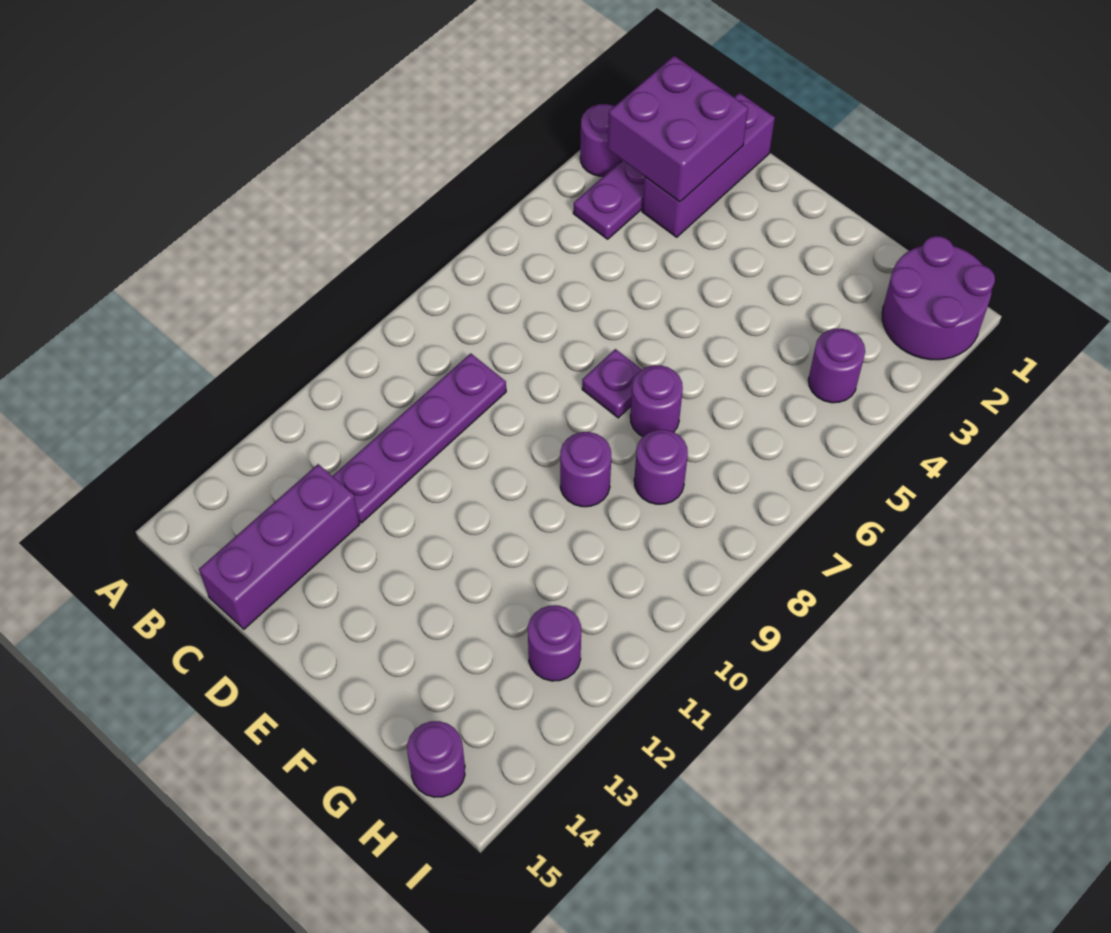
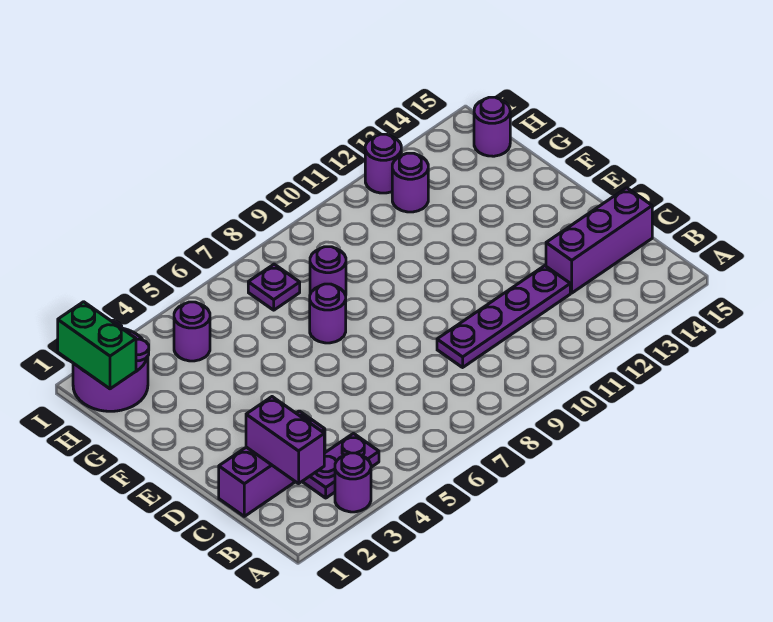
purple 2x2 brick [607,56,748,202] -> purple 1x2 brick [246,397,324,484]
purple 1x1 plate [582,349,642,418] -> purple 1x1 plate moved to [248,264,300,310]
purple 1x1 round brick [560,432,611,507] -> purple 1x1 round brick moved to [365,134,401,193]
none -> green 1x2 brick [58,302,136,389]

